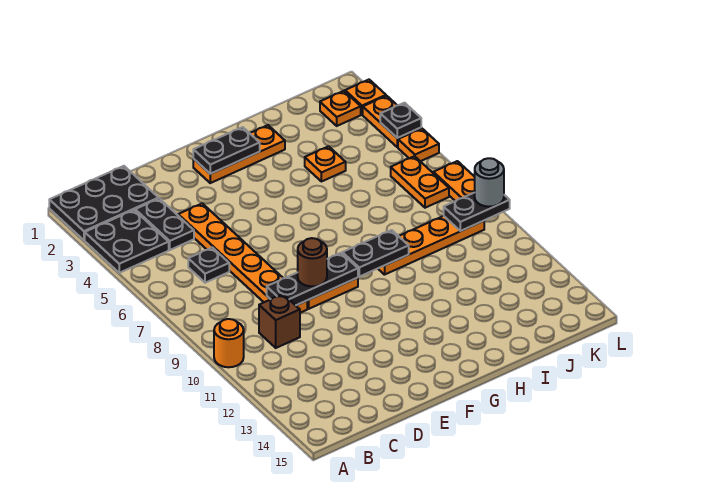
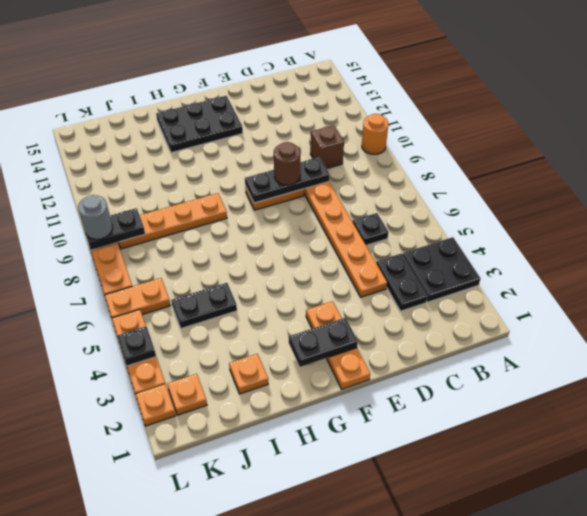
black 2x3 plate [49,166,158,240] -> black 2x3 plate moved to [156,96,243,153]
orange 1x3 plate [193,125,285,183] -> orange 1x3 plate turned to [306,301,370,389]
black 1x2 plate [342,230,409,277] -> black 1x2 plate moved to [171,283,237,328]
orange 1x1 plate [305,146,346,182] -> orange 1x1 plate moved to [229,354,268,394]
orange 1x2 plate [391,156,449,208] -> orange 1x2 plate turned to [105,278,171,318]

